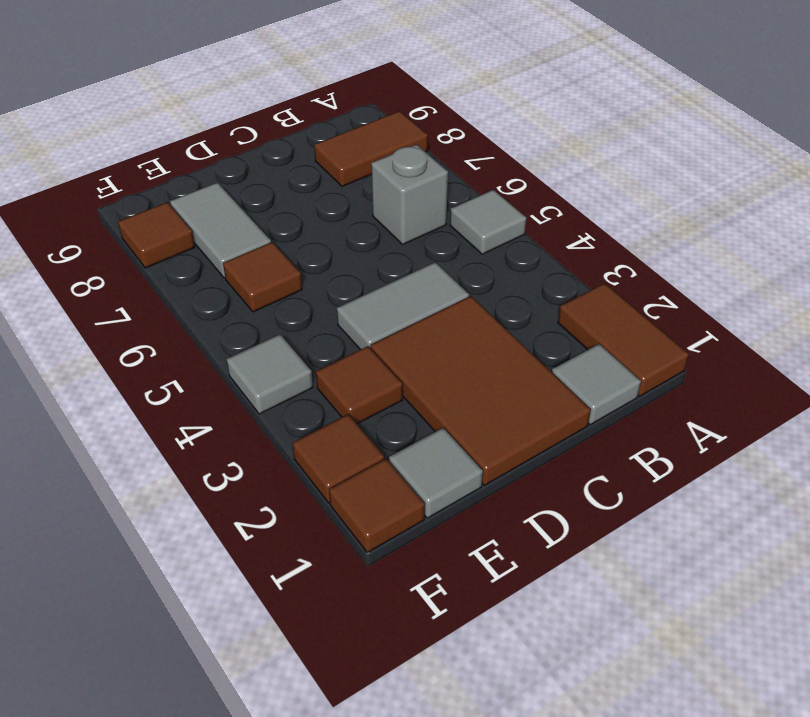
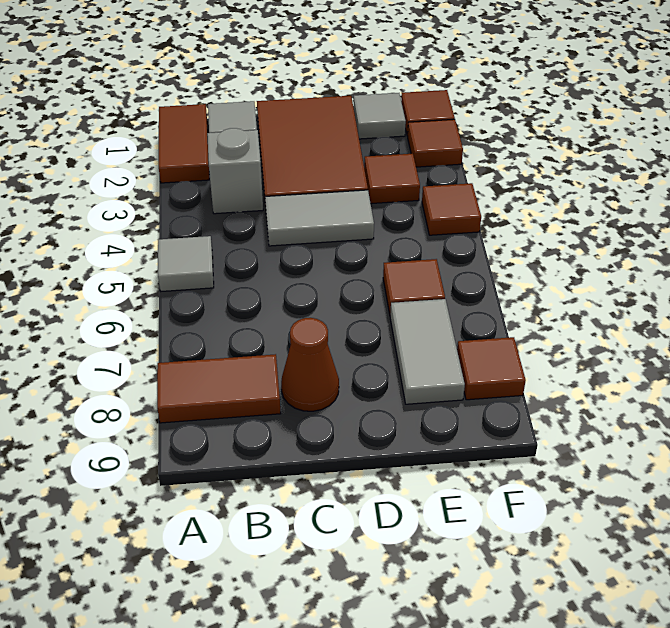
grey 1x1 brick [371,144,448,245] -> grey 1x1 brick moved to [207,128,263,214]
none -> brown 1x1 cone [281,318,339,411]
grey 1x1 tile [227,334,313,414] -> brown 1x1 tile [422,183,481,235]

